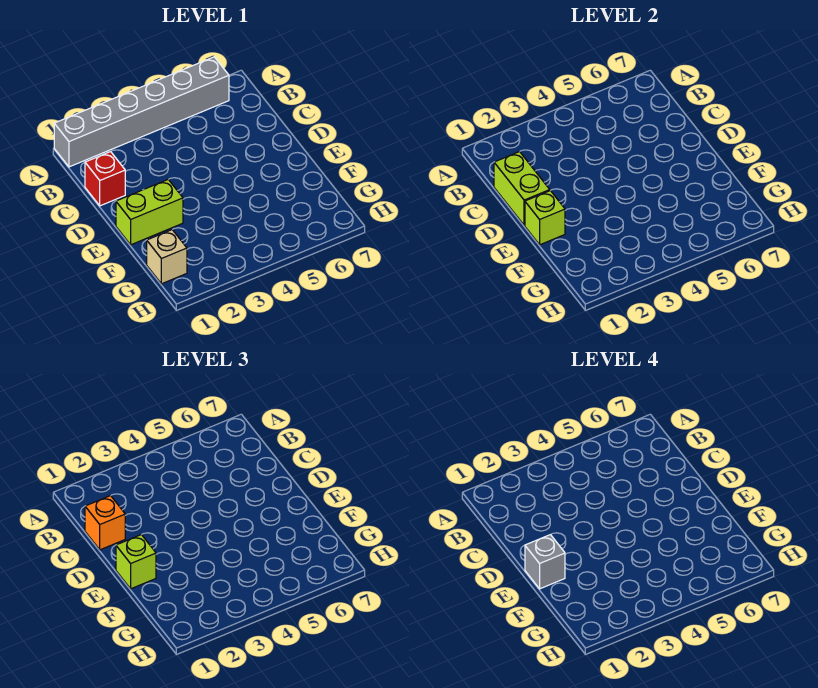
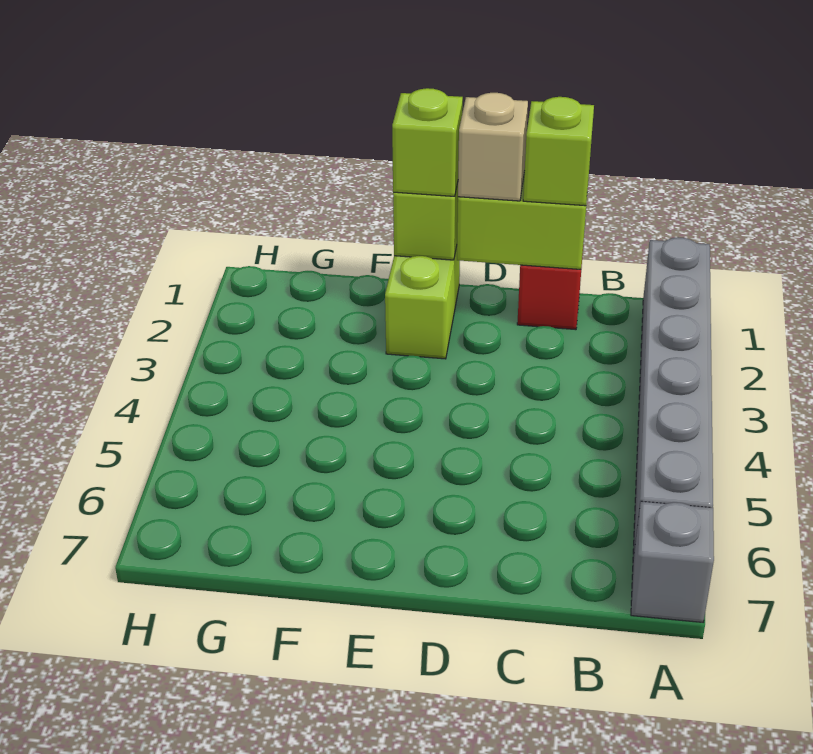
orange 1x1 brick [85,496,125,550] -> lime 1x1 brick [523,97,594,206]
grey 1x1 brick [525,535,565,589] -> grey 1x1 brick moved to [631,501,714,622]
tan 1x1 brick [147,230,187,284] -> tan 1x1 brick moved to [458,93,528,201]

